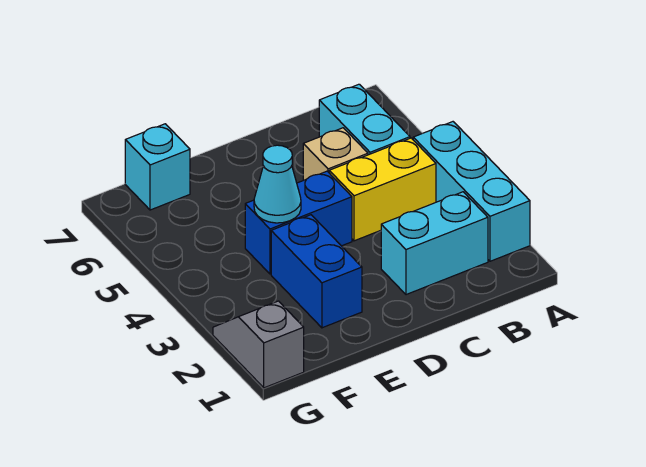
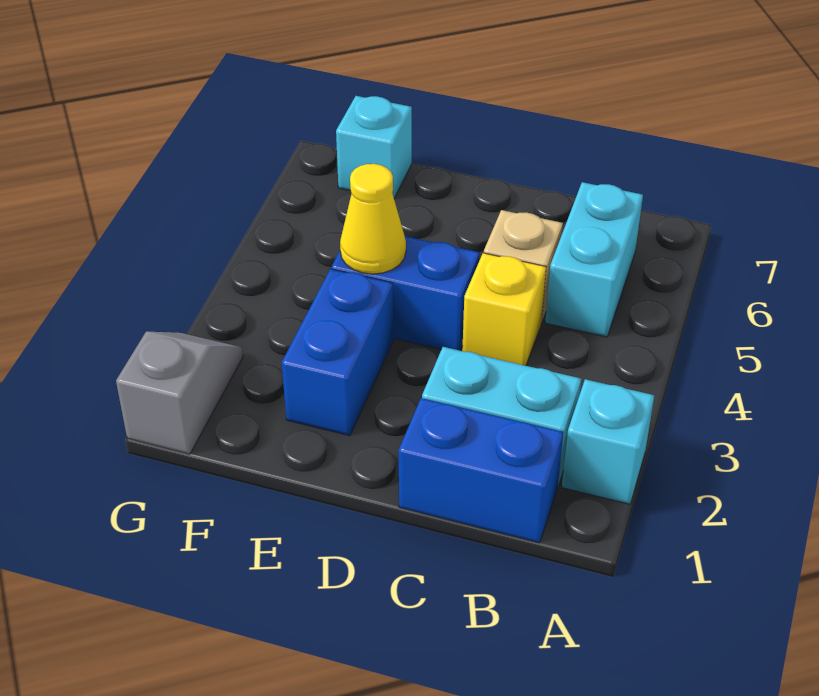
cyan 1x3 brick [413,122,530,261] -> cyan 1x1 brick [562,379,654,504]
none -> blue 1x2 brick [399,398,563,543]
yellow 1x2 brick [329,138,436,241] -> yellow 1x1 brick [462,253,546,366]
cyan 1x1 cone [254,145,301,223] -> yellow 1x1 cone [340,164,406,274]

